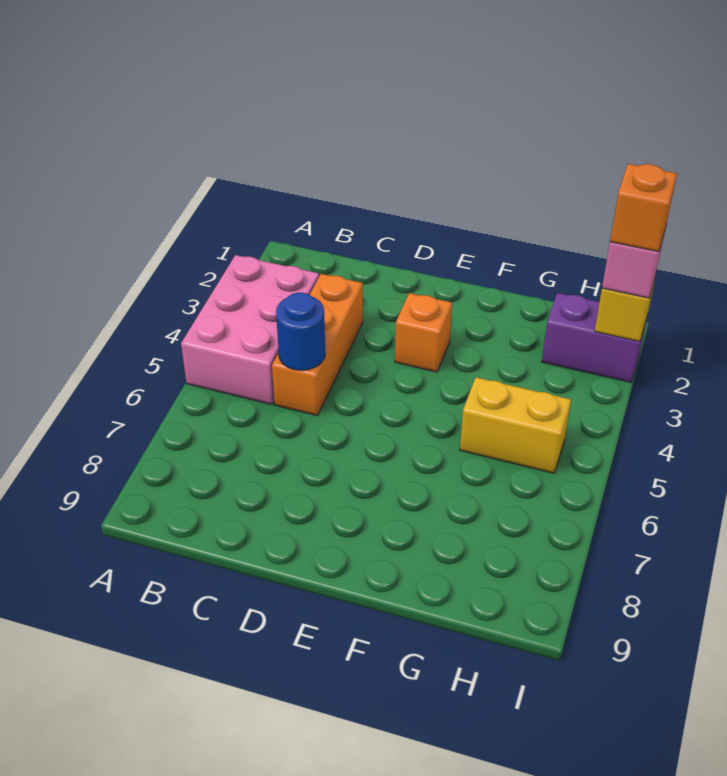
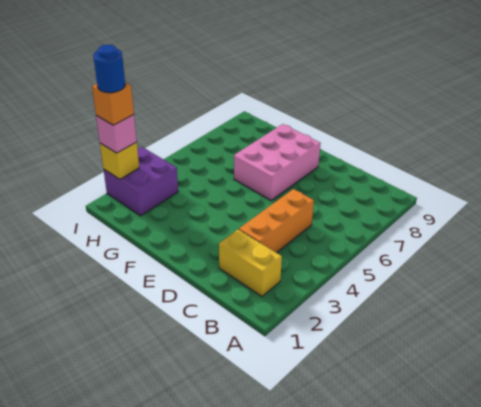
pink 2x3 brick [181,255,319,404] -> pink 2x3 brick moved to [234,124,321,200]
blue 1x1 round brick [276,293,325,370] -> blue 1x1 round brick moved to [93,45,125,93]
orange 1x1 brick [395,293,452,372] -> none
yellow 1x2 brick [460,377,571,473] -> yellow 1x2 brick moved to [219,229,282,296]
purple 1x2 brick [542,293,647,382] -> purple 2x2 brick [103,147,178,216]

